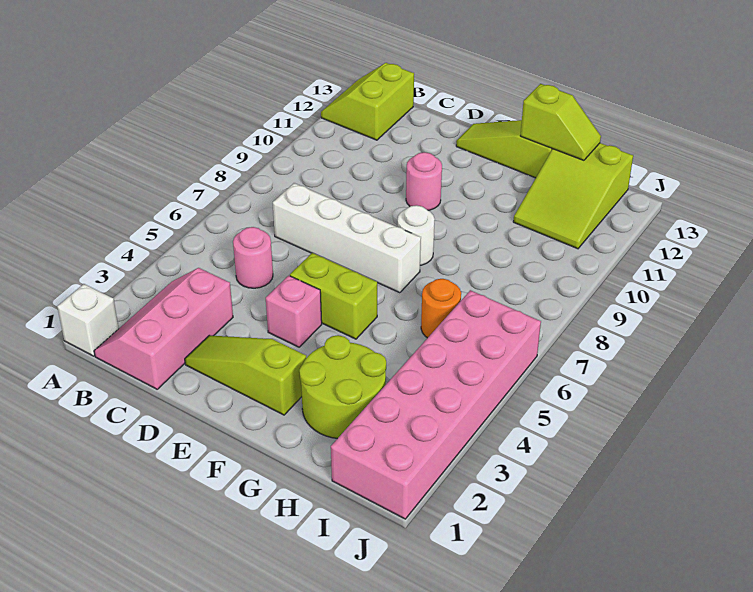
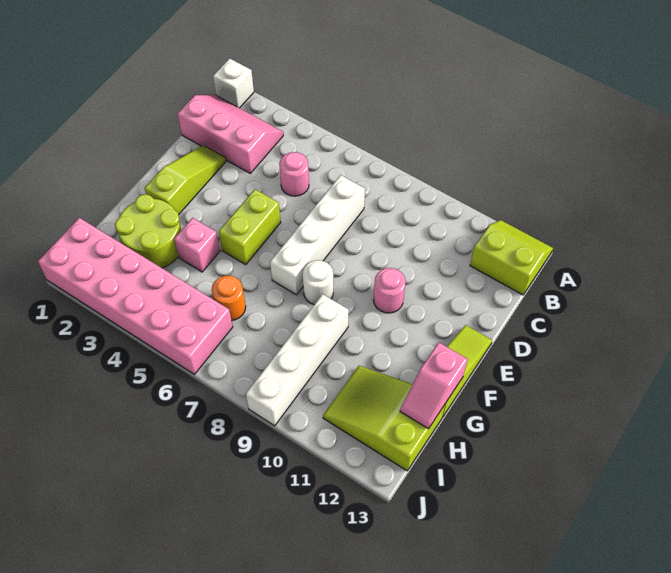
pink 1x1 brick [266,276,322,347] -> pink 1x1 brick moved to [174,218,220,272]
none -> white 1x4 brick [246,294,349,426]
lime 1x2 slope [520,84,601,160] -> pink 1x2 slope [400,343,468,429]

